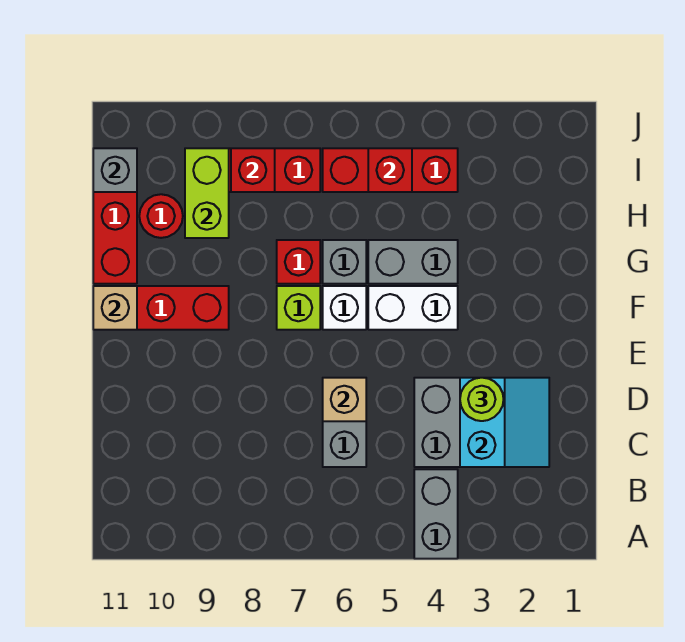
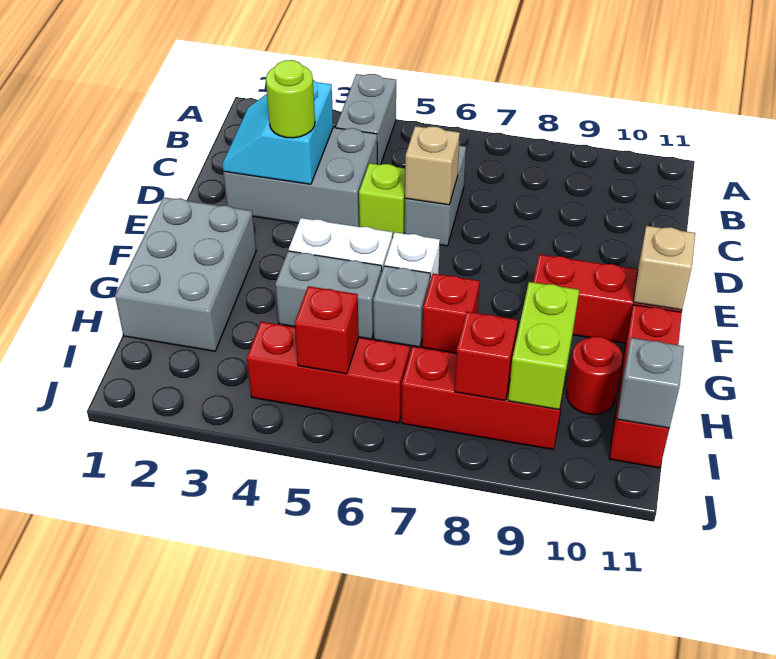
none -> grey 2x3 brick [115,197,256,351]
lime 1x1 brick [277,286,320,330] -> lime 1x1 brick moved to [359,163,405,238]

